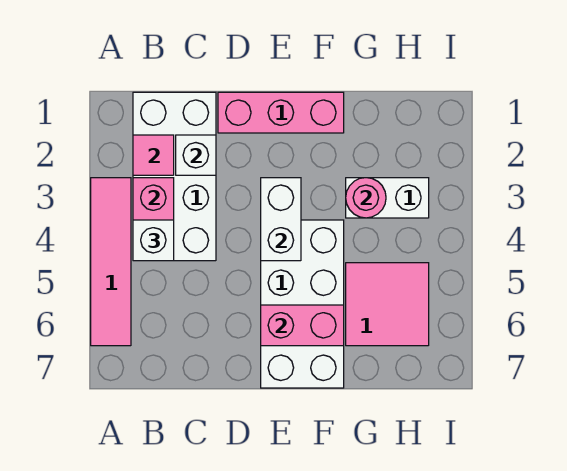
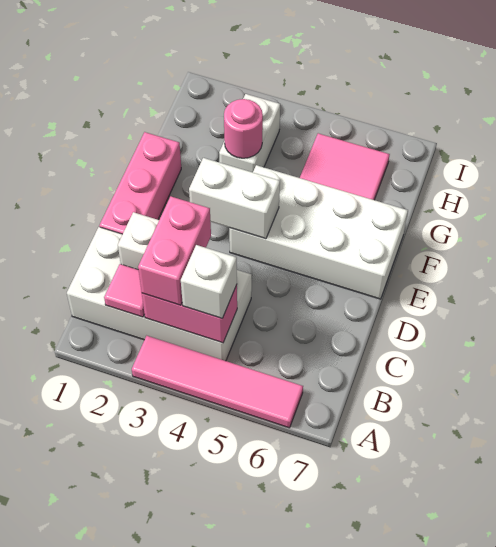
pink 1x2 brick [261,305,344,346] -> pink 1x2 brick moved to [138,196,211,305]

